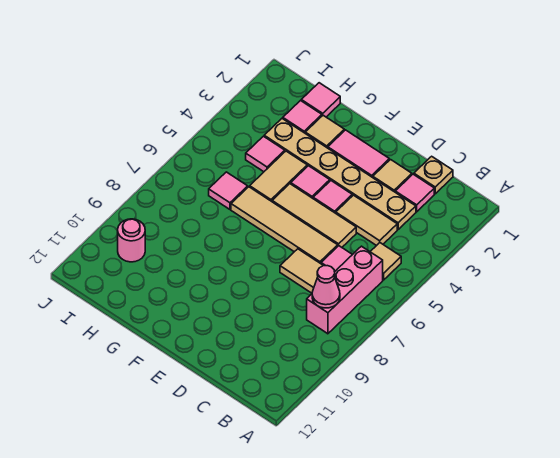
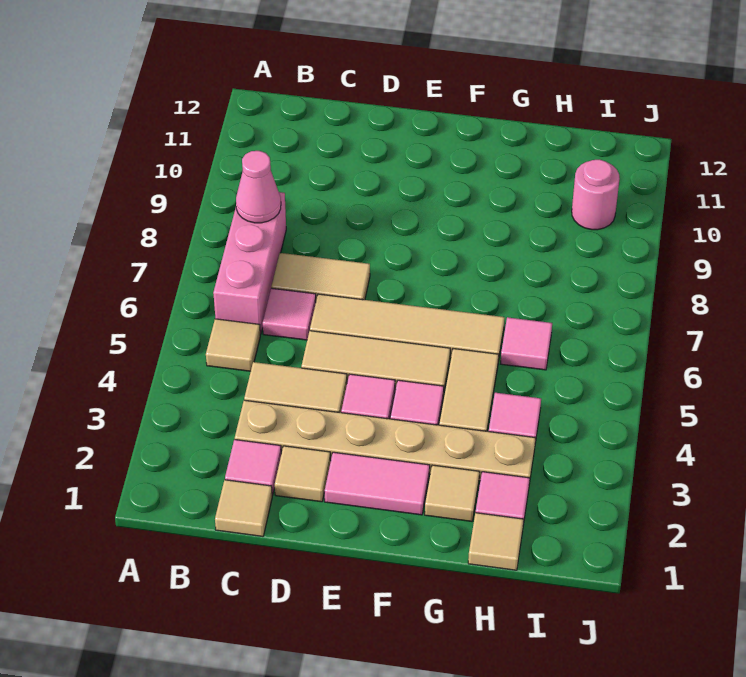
tan 1x1 plate [414,156,453,194] -> tan 1x1 tile [215,480,272,536]
pink 1x1 tile [301,83,340,117] -> tan 1x1 tile [468,513,524,570]

